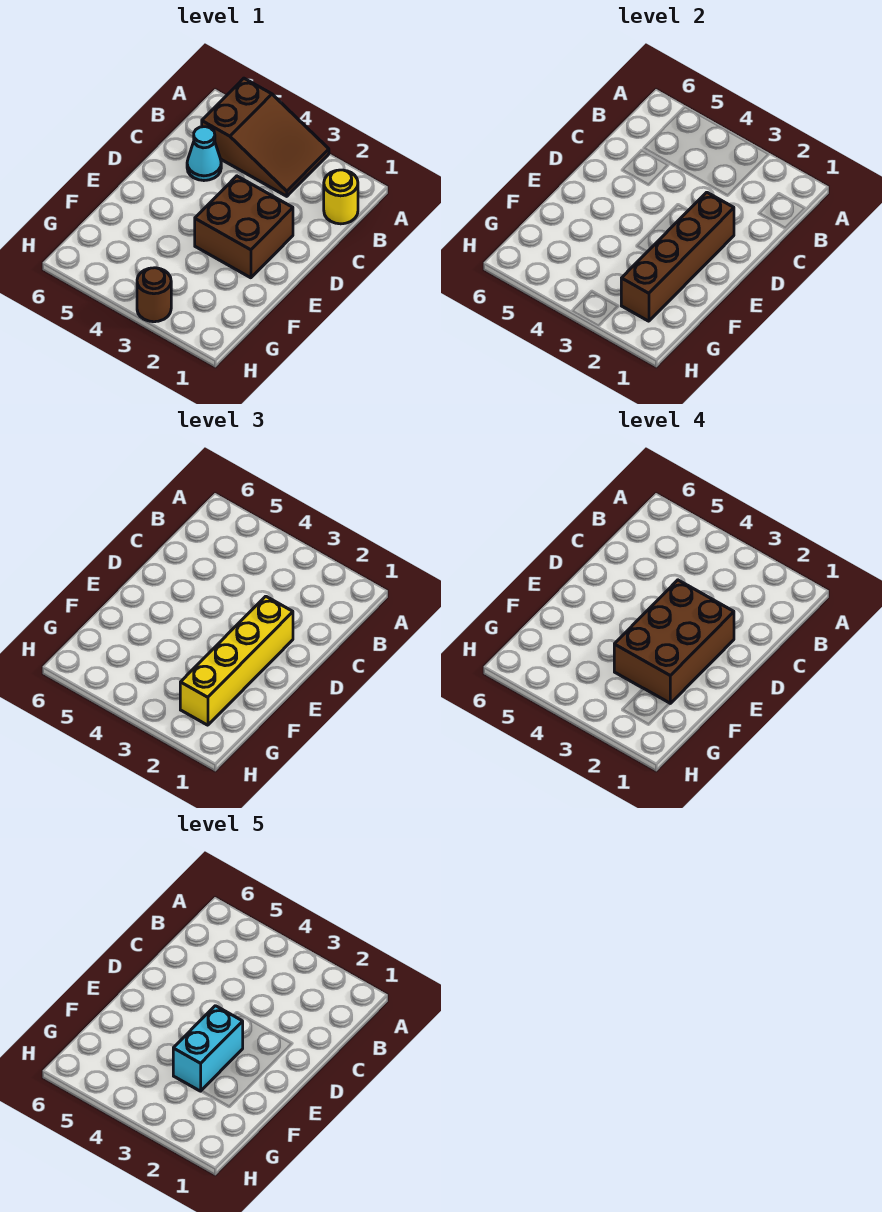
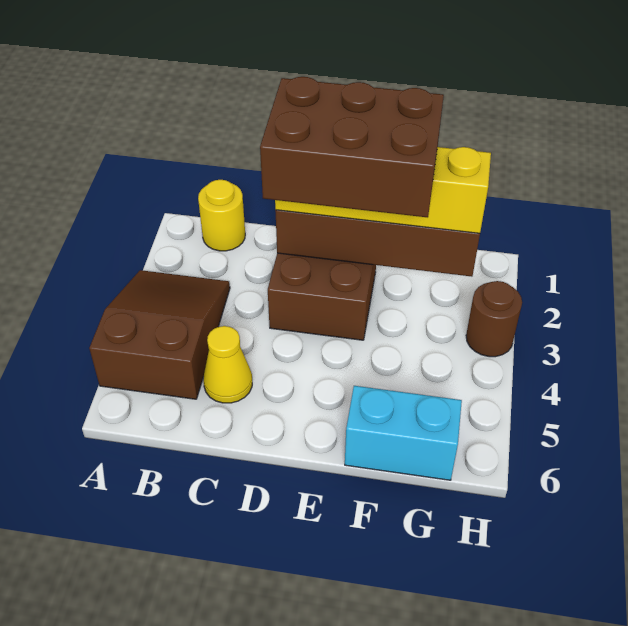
cyan 1x1 cone [187,127,221,181] -> yellow 1x1 cone [203,326,252,403]
cyan 1x2 brick [173,1006,243,1091] -> cyan 1x2 brick moved to [345,386,462,480]

